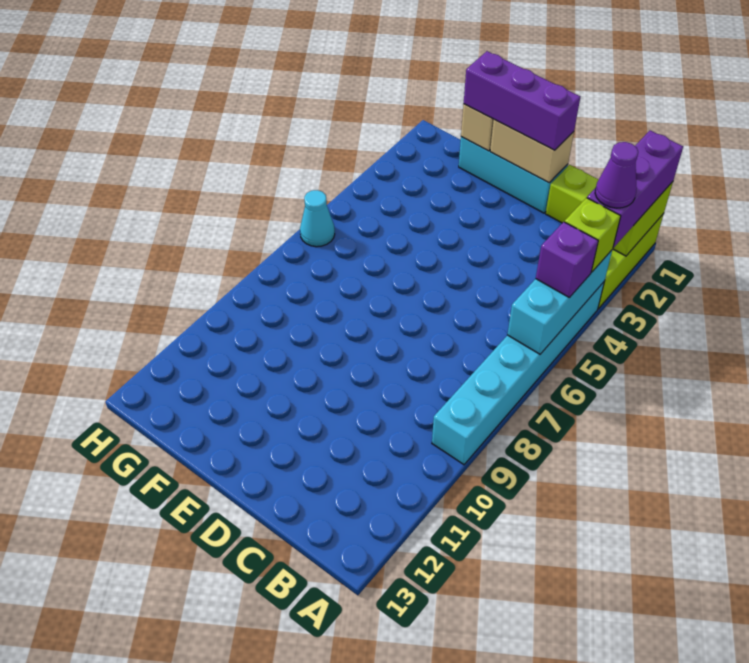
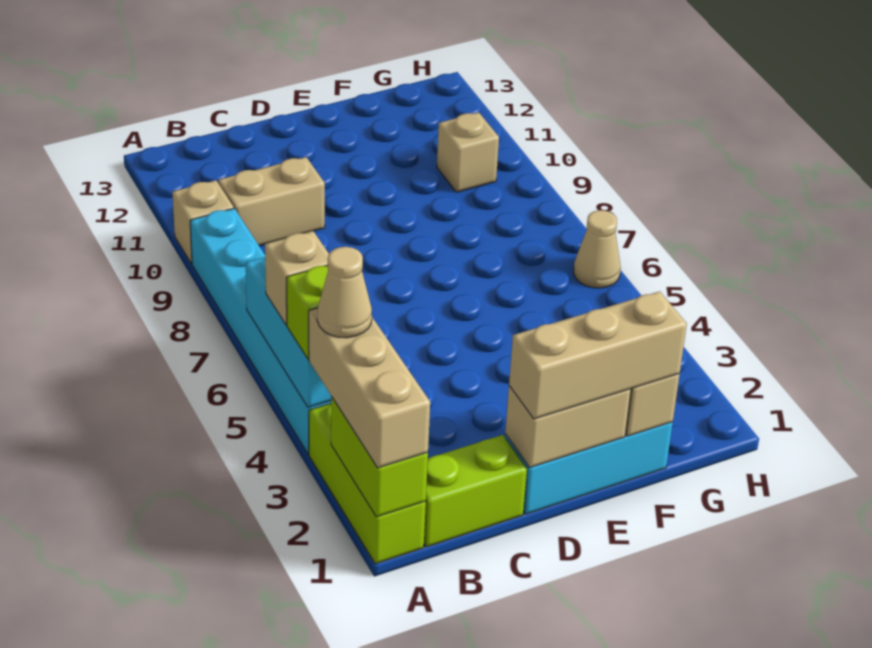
purple 1x3 brick [587,130,683,248] -> tan 1x3 brick [309,308,430,468]
purple 1x1 cone [595,142,638,208] -> tan 1x1 cone [317,247,372,338]
purple 1x1 brick [536,222,598,298] -> tan 1x1 brick [265,231,329,325]
none -> tan 1x1 brick [172,180,234,264]
none -> tan 1x2 brick [218,157,325,246]
purple 1x3 brick [464,51,580,150] -> tan 1x3 brick [509,291,687,419]
none -> tan 1x1 brick [437,112,499,192]
cyan 1x1 cone [300,190,335,247] -> tan 1x1 cone [574,210,621,288]

